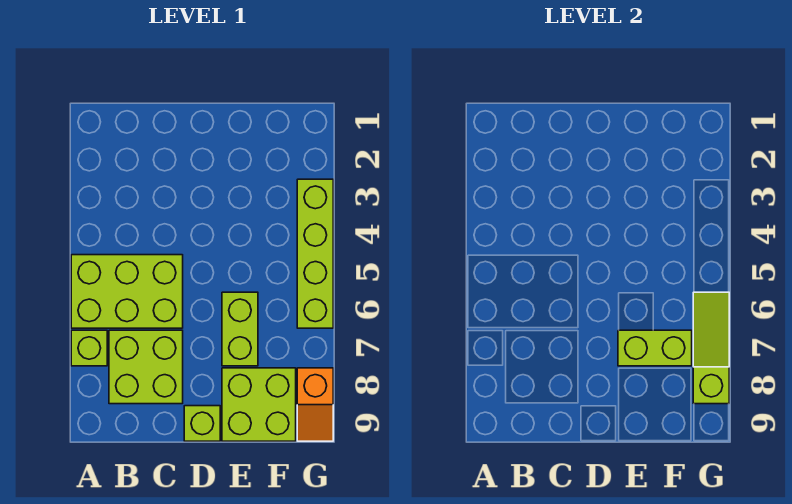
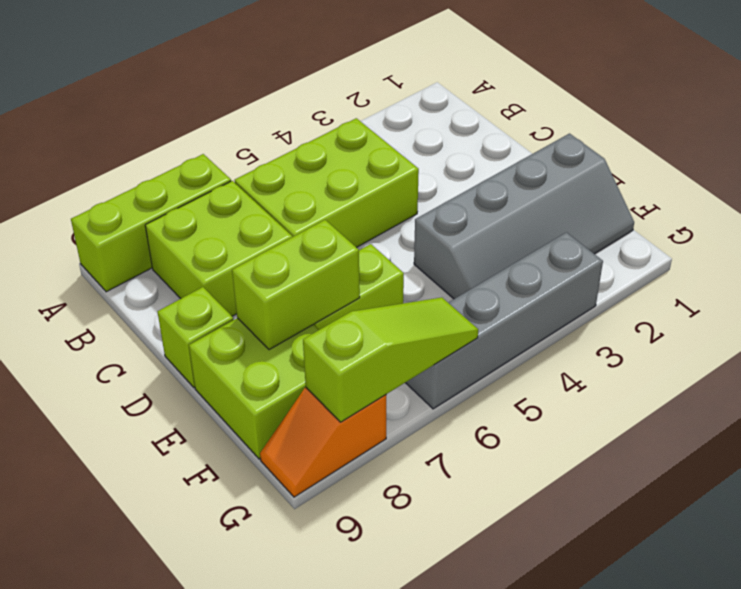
lime 2x3 brick [71,255,183,328] -> lime 2x3 brick turned to [235,118,419,248]
lime 1x1 brick [71,330,107,366] -> lime 1x3 brick [71,154,231,292]
none -> grey 2x4 slope [414,134,634,299]
lime 1x2 brick [618,330,692,366] -> lime 1x2 brick turned to [232,220,360,350]
lime 1x4 brick [297,179,333,328] -> grey 1x4 brick [405,232,603,409]

